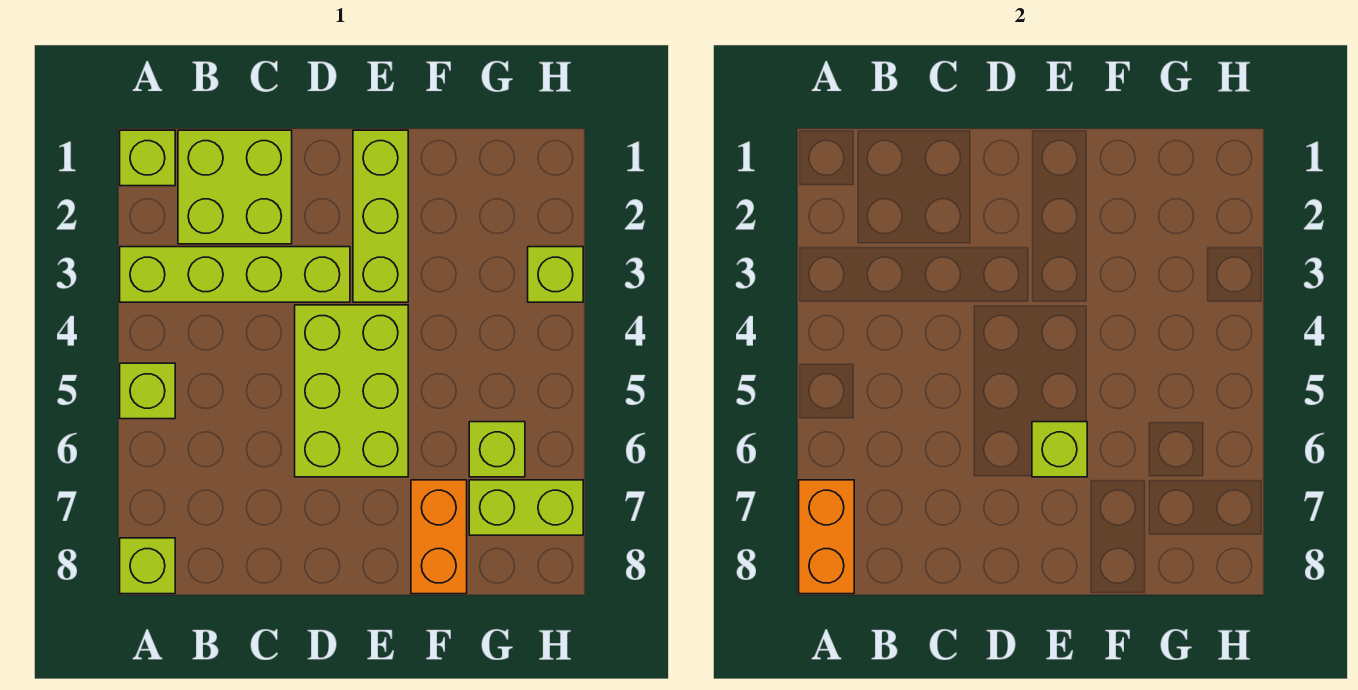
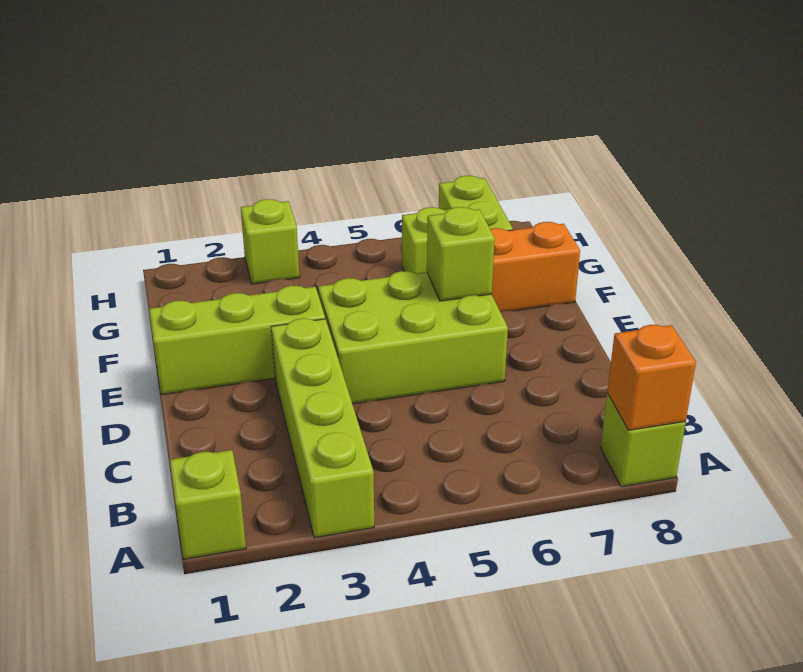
lime 1x1 brick [120,363,175,419] -> none
orange 1x2 brick [799,480,854,594] -> orange 1x1 brick [607,325,696,430]
lime 2x2 brick [178,130,292,244] -> none

